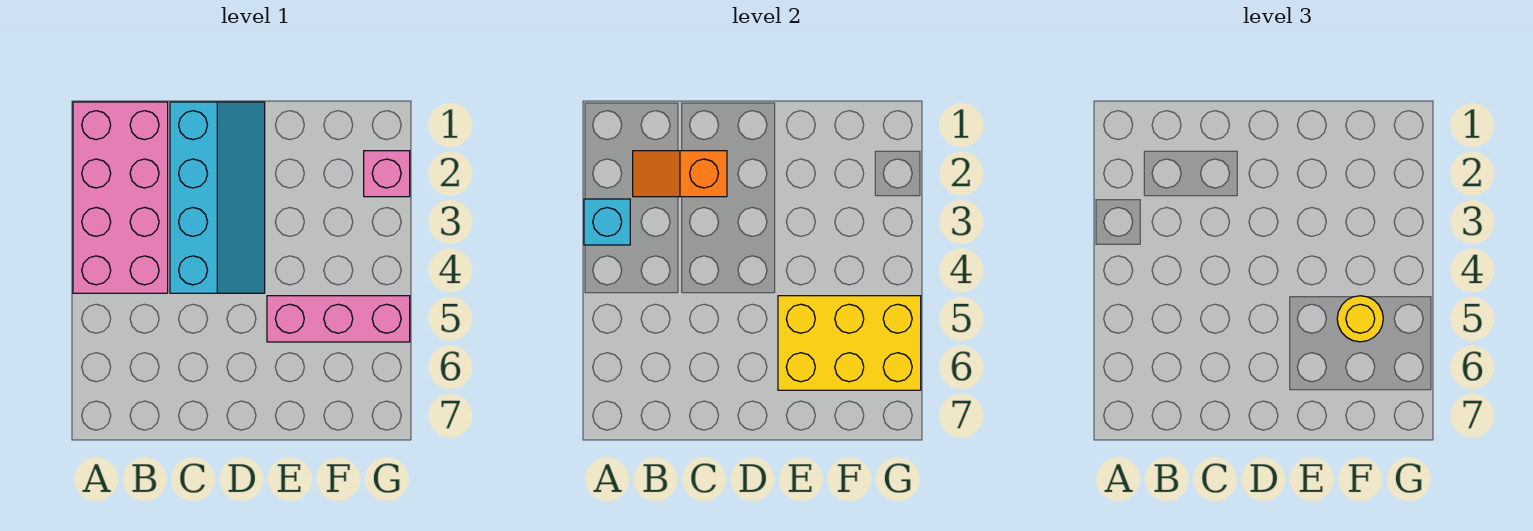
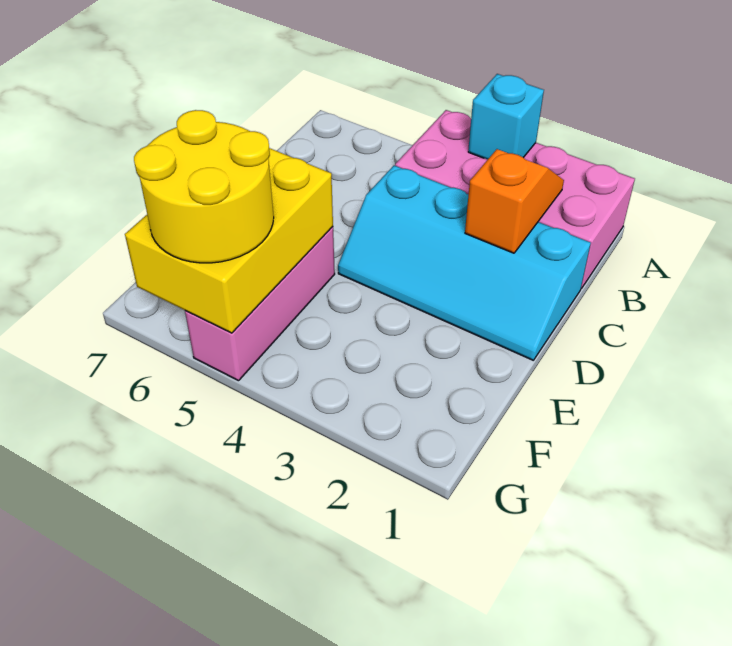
yellow 1x1 round brick [1337,296,1383,342] -> yellow 2x2 round brick [134,110,274,263]
pink 1x1 brick [364,151,410,197] -> none

